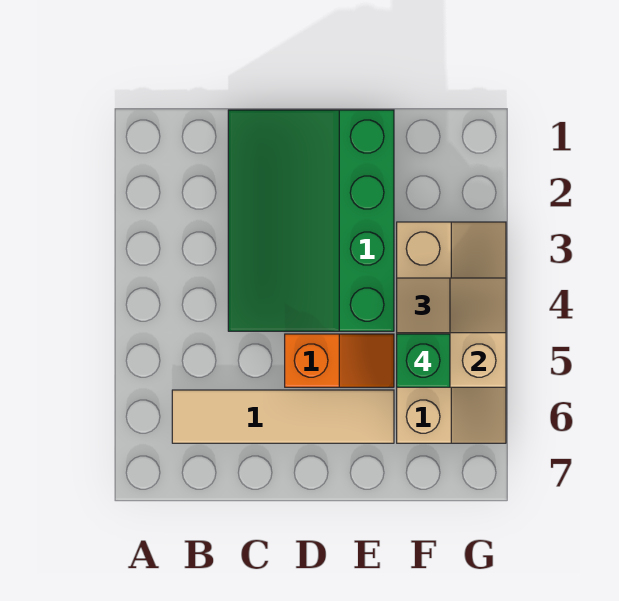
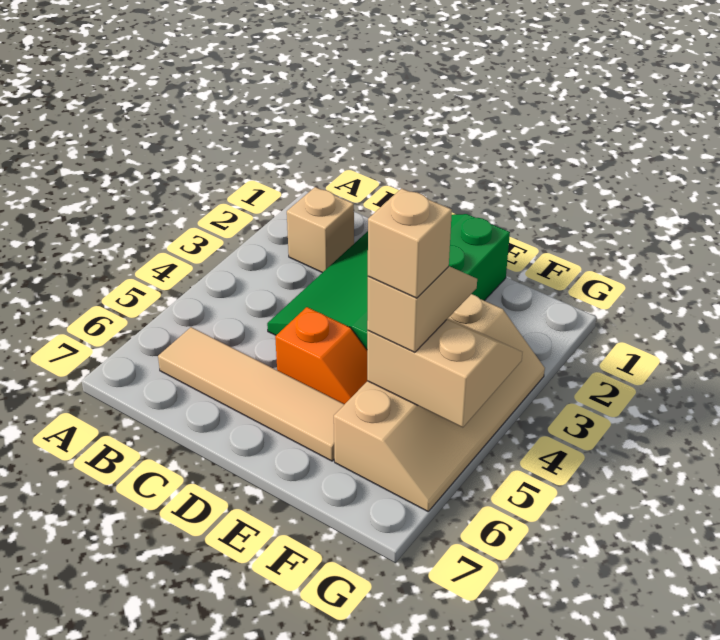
none -> tan 1x1 brick [287,187,354,273]
green 1x1 brick [397,334,450,387] -> tan 1x1 brick [368,188,452,298]

